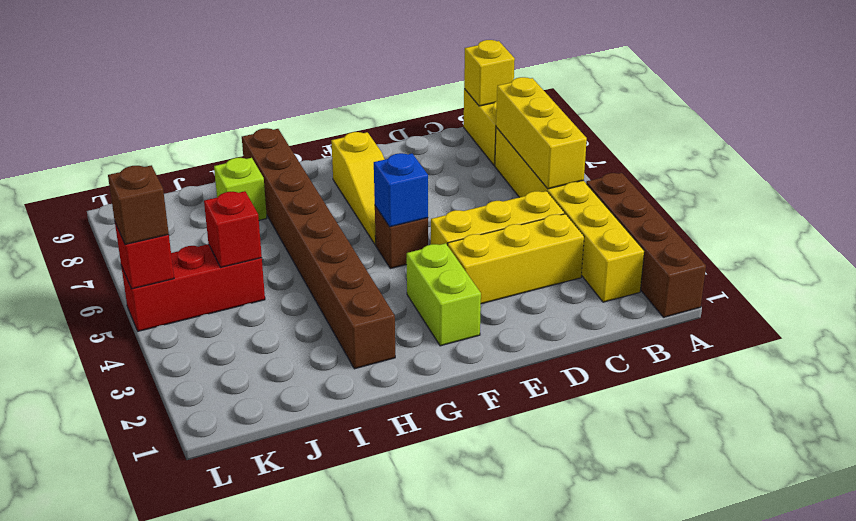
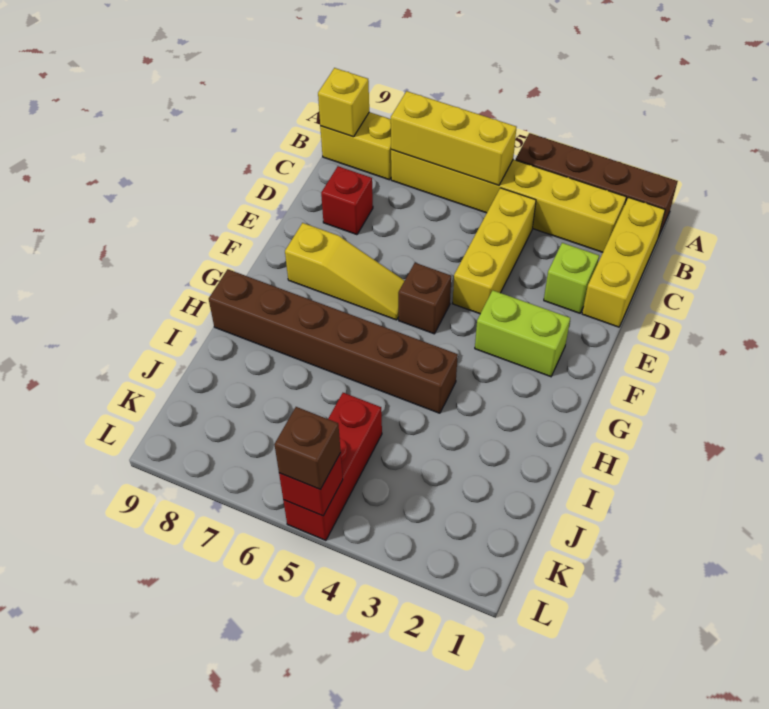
yellow 1x3 brick [448,214,584,304] -> yellow 1x3 brick moved to [582,197,665,327]
blue 1x1 brick [374,153,428,227] -> none
brown 1x8 brick [242,128,395,369] -> brown 1x6 brick [209,269,458,413]
lime 1x1 brick [214,158,267,220] -> lime 1x1 brick moved to [544,243,599,313]
red 1x1 brick [204,191,262,267] -> red 1x1 brick moved to [321,166,373,235]

